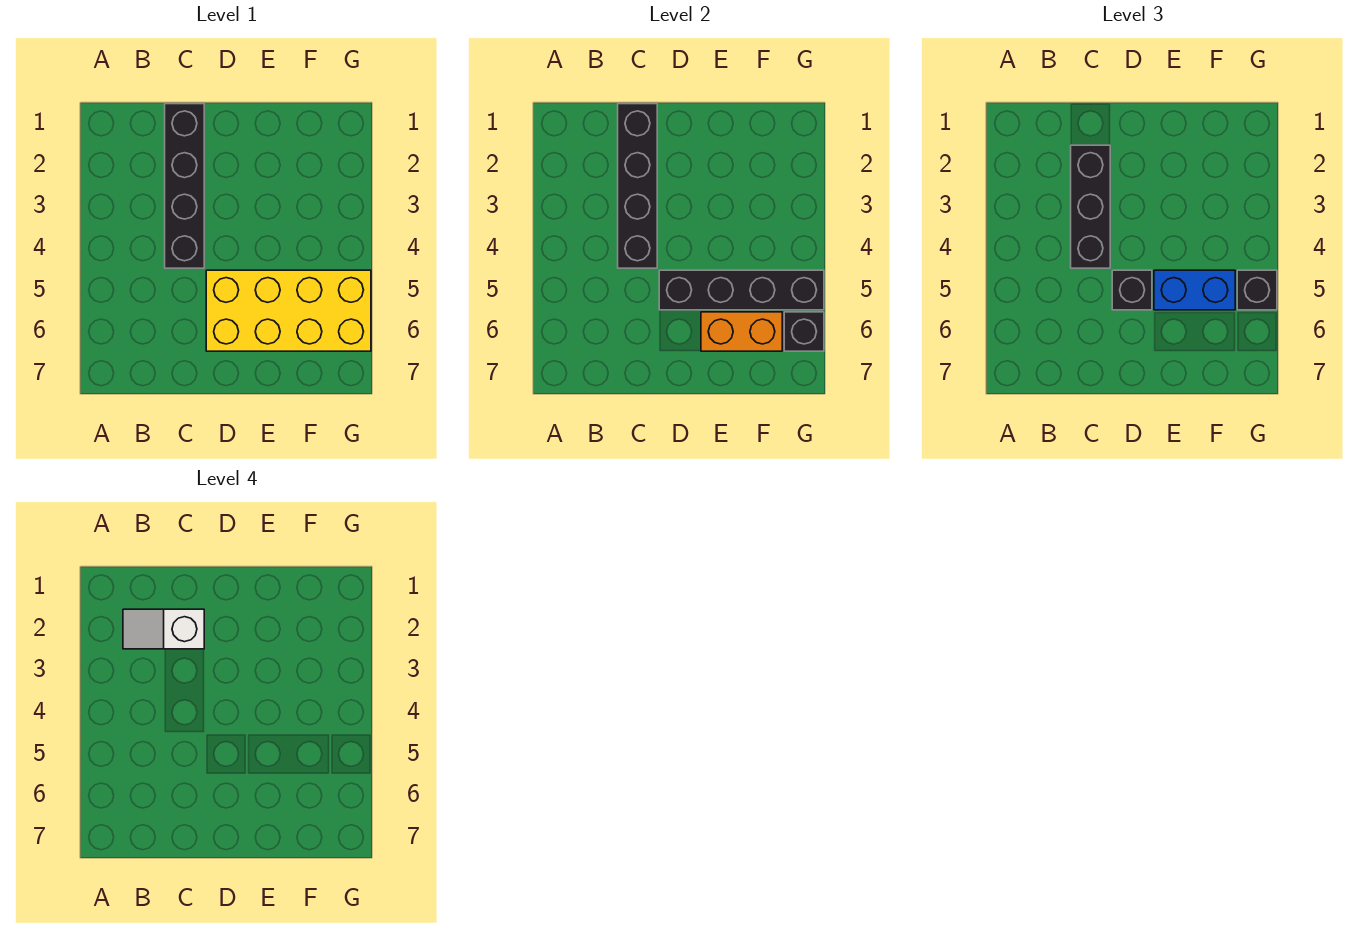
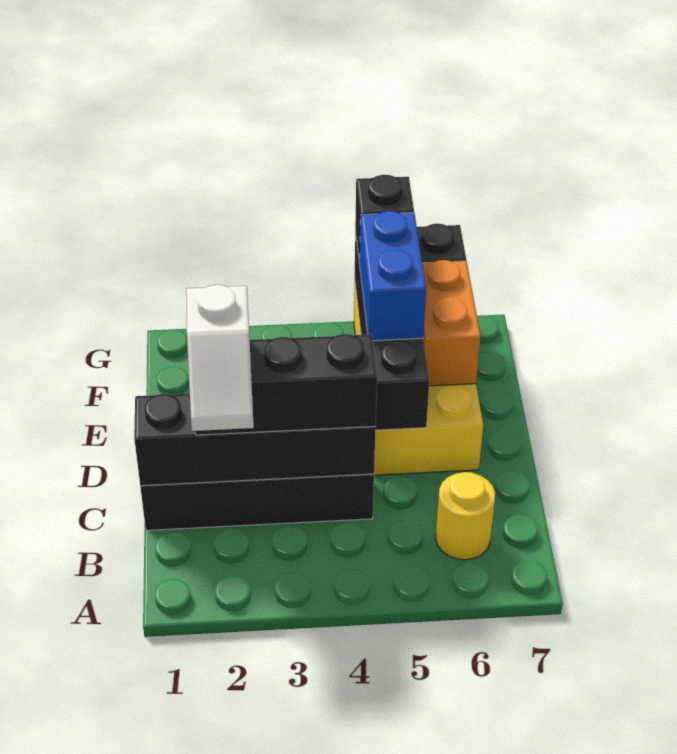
none -> yellow 1x1 round brick [436,472,495,560]
black 1x1 brick [1112,270,1152,310] -> none

